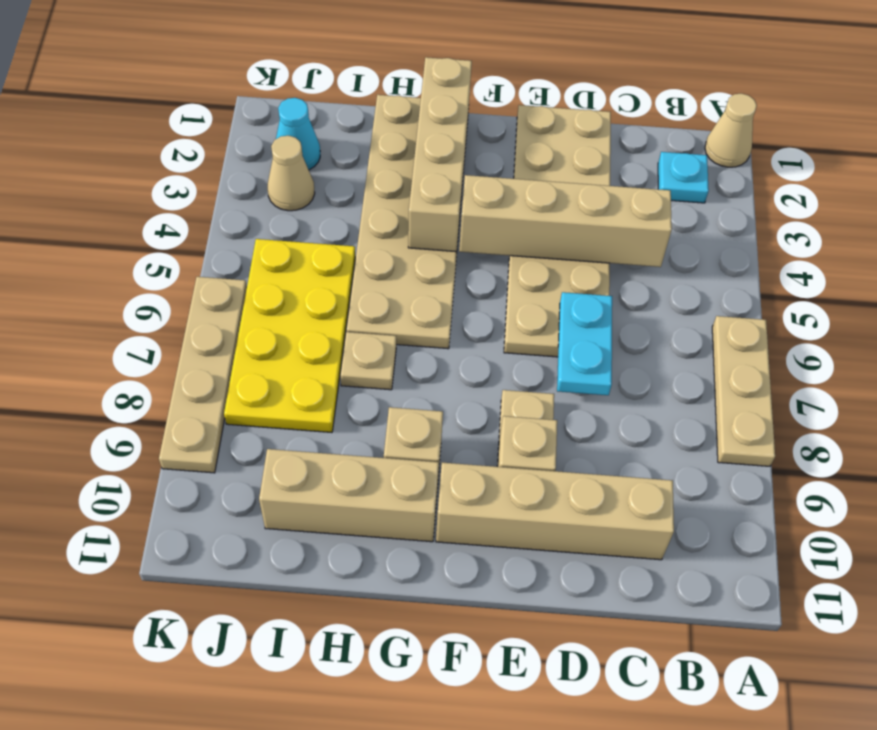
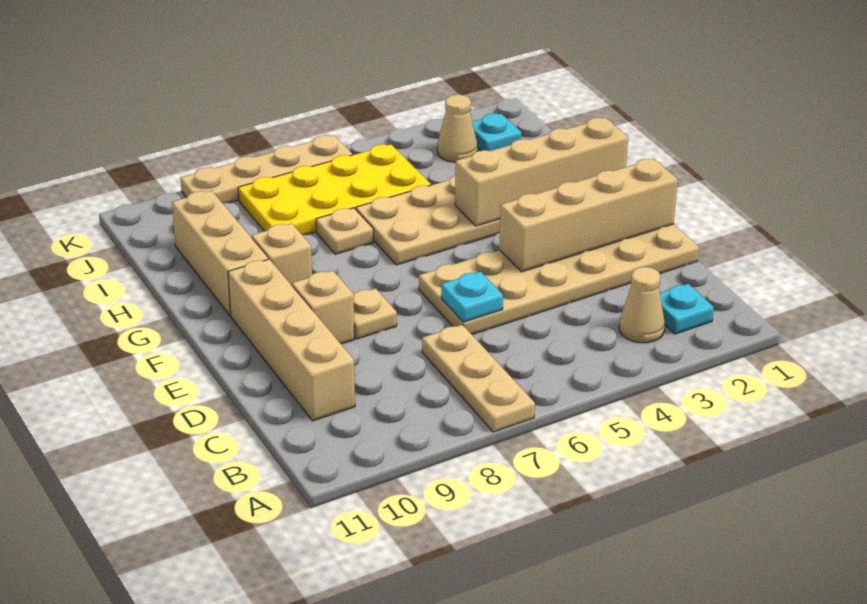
tan 1x1 cone [705,93,757,167] -> tan 1x1 cone moved to [619,267,665,343]
tan 1x3 plate [712,316,775,466] -> tan 1x3 plate turned to [422,325,535,432]
tan 1x4 brick [459,175,672,267] -> tan 1x4 brick turned to [499,159,678,272]
cyan 1x2 plate [557,292,612,395] -> cyan 1x1 plate [441,272,503,322]
cyan 1x1 cone [276,98,320,170] -> cyan 1x1 plate [473,113,521,151]

